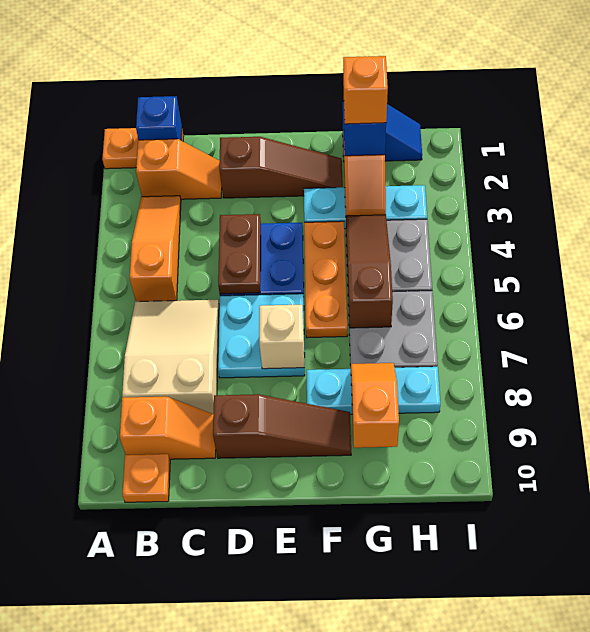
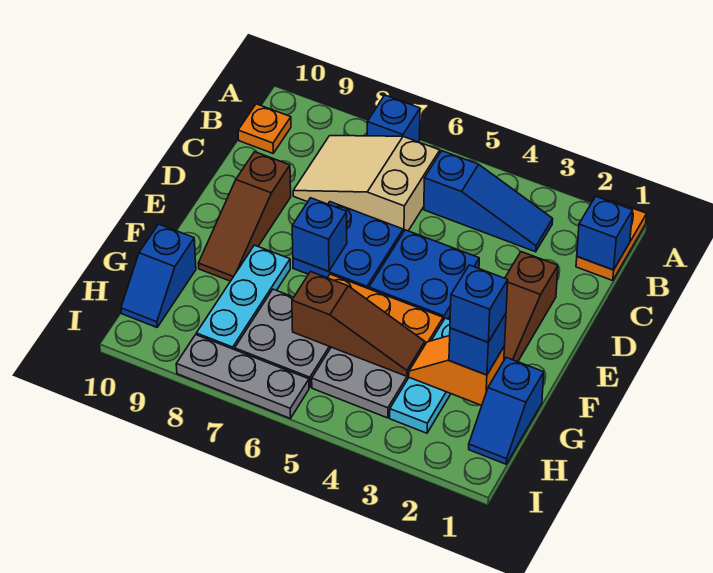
none -> blue 1x1 brick [367,95,420,142]
orange 1x2 slope [136,139,222,199] -> none
orange 1x3 slope [130,196,181,302] -> blue 1x3 slope [424,151,553,252]
tan 2x3 slope [122,300,219,414] -> tan 2x3 slope turned to [293,136,440,232]
orange 1x2 slope [120,397,216,459] -> none
brown 1x2 plate [218,214,261,294] -> none
cyan 2x2 plate [218,294,305,378] -> blue 2x2 plate [293,202,403,289]
tan 1x1 brick [259,305,304,369] -> blue 1x1 brick [292,198,347,272]
orange 1x1 brick [343,56,388,124] -> blue 1x1 brick [450,265,508,342]
orange 1x2 slope [351,363,399,448] -> none
none -> blue 1x2 slope [121,224,196,327]
none -> grey 1x3 plate [176,335,309,418]

